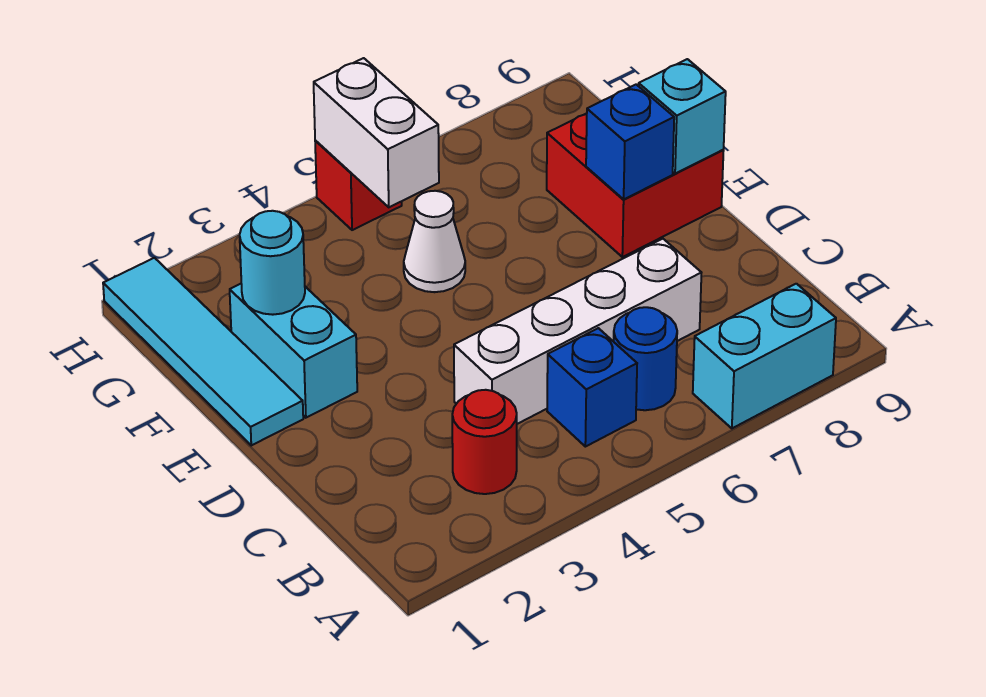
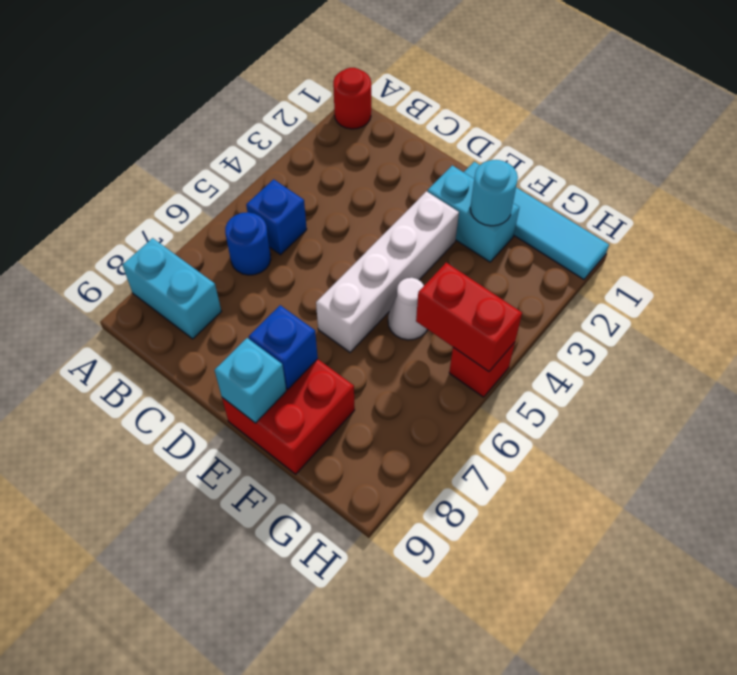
cyan 1x2 brick [693,284,836,428] -> cyan 1x2 brick turned to [122,238,221,339]
red 1x1 round brick [452,390,517,494] -> red 1x1 round brick moved to [333,68,371,129]
white 1x4 brick [454,239,701,424] -> white 1x4 brick moved to [316,191,459,352]
white 1x2 brick [314,58,439,207] -> red 1x2 brick [416,263,522,372]

